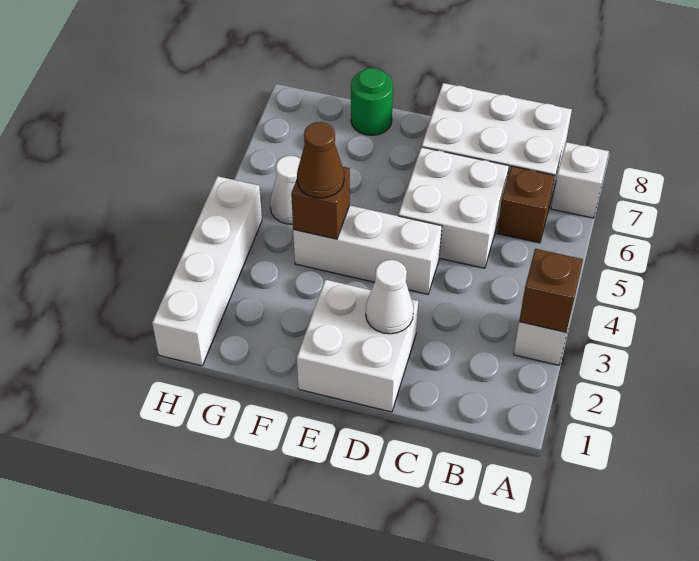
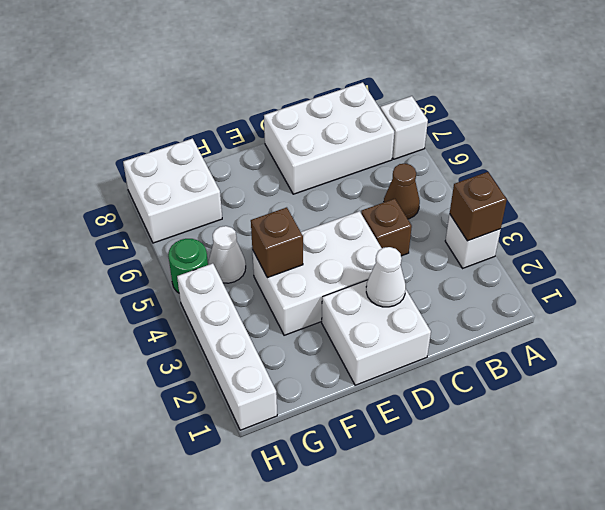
brown 1x1 brick [497,166,555,243] -> brown 1x1 brick moved to [361,199,412,256]
white 2x2 brick [398,147,509,268] -> white 2x2 brick moved to [123,139,222,243]
white 1x3 brick [293,206,442,294] -> white 2x3 brick [252,211,382,335]
brown 1x1 cone [297,122,344,198] -> brown 1x1 cone moved to [384,163,420,219]
green 1x1 round brick [351,68,393,135] -> green 1x1 round brick moved to [168,239,208,293]

